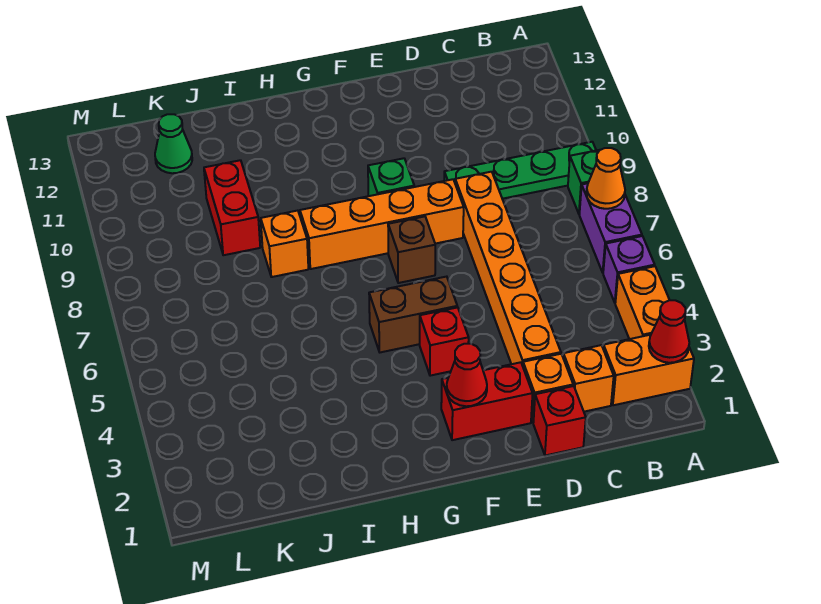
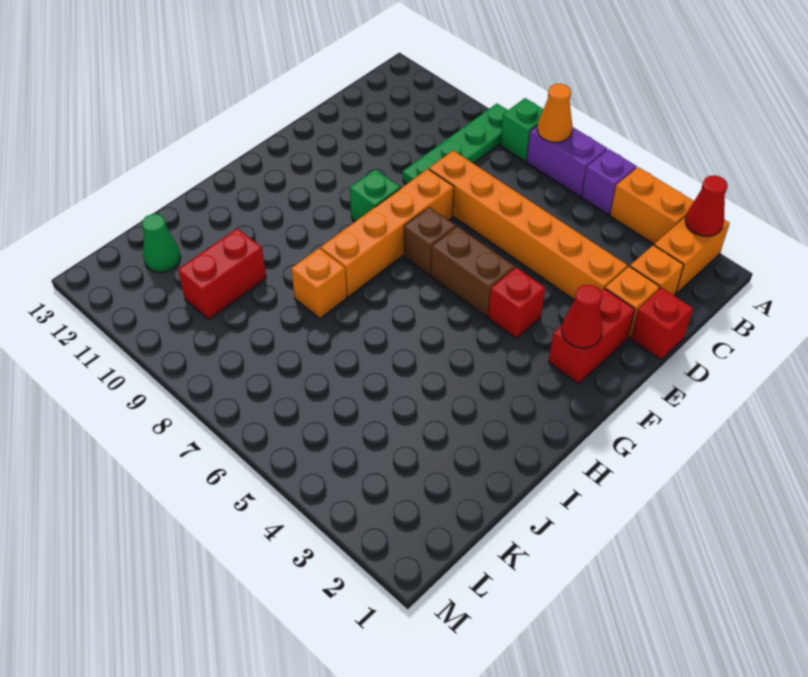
brown 1x2 brick [369,277,457,352] -> brown 1x2 brick turned to [431,226,515,317]
red 1x2 brick [204,160,260,255] -> red 1x2 brick turned to [178,228,266,319]

